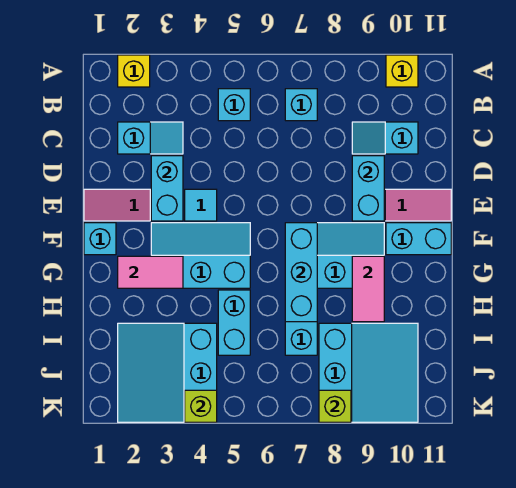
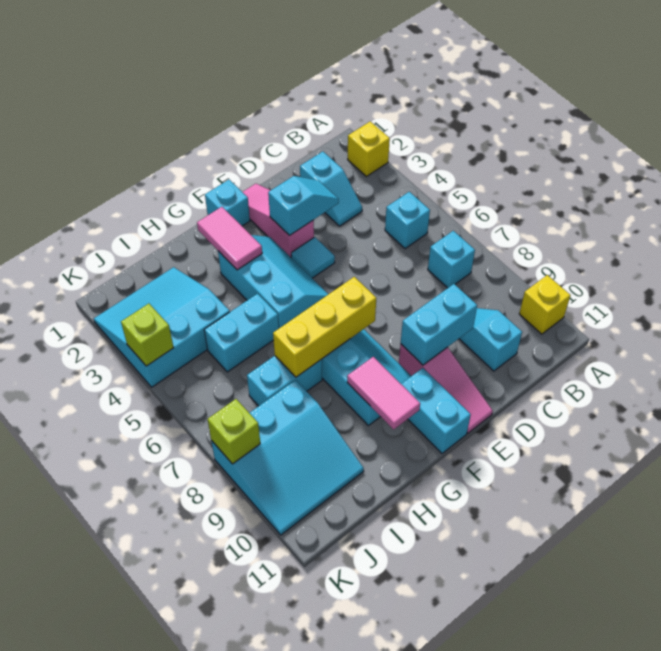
cyan 1x2 brick [151,156,183,221] -> cyan 1x2 slope [268,176,339,236]
cyan 1x3 brick [285,223,317,322] -> yellow 1x3 brick [273,277,376,377]
pink 1x2 tile [352,256,384,322] -> pink 1x2 tile turned to [347,357,420,429]

